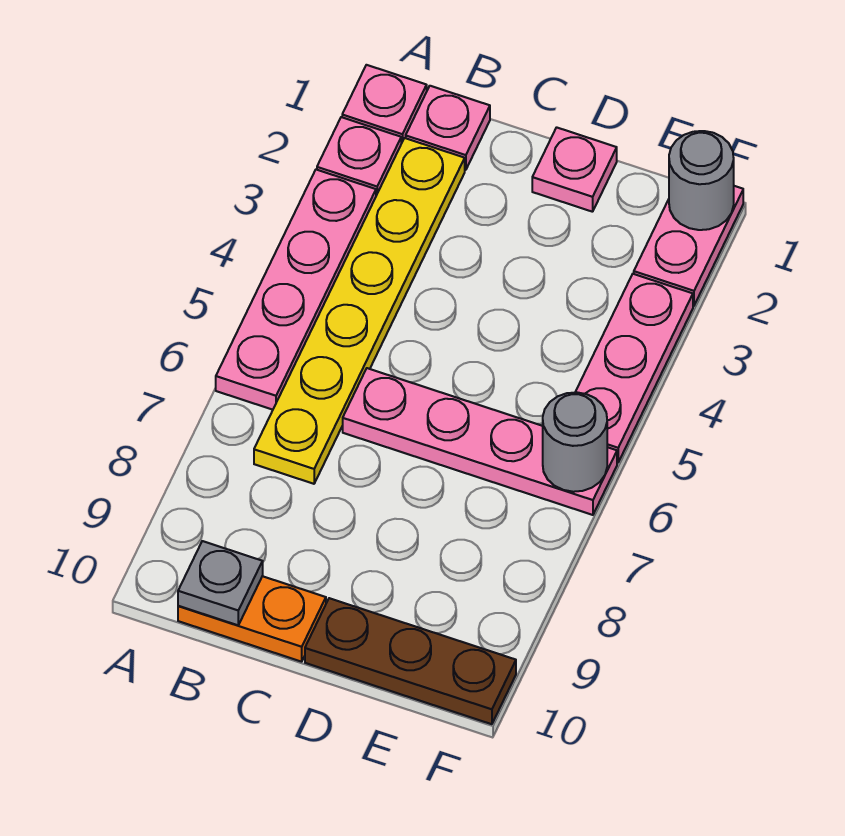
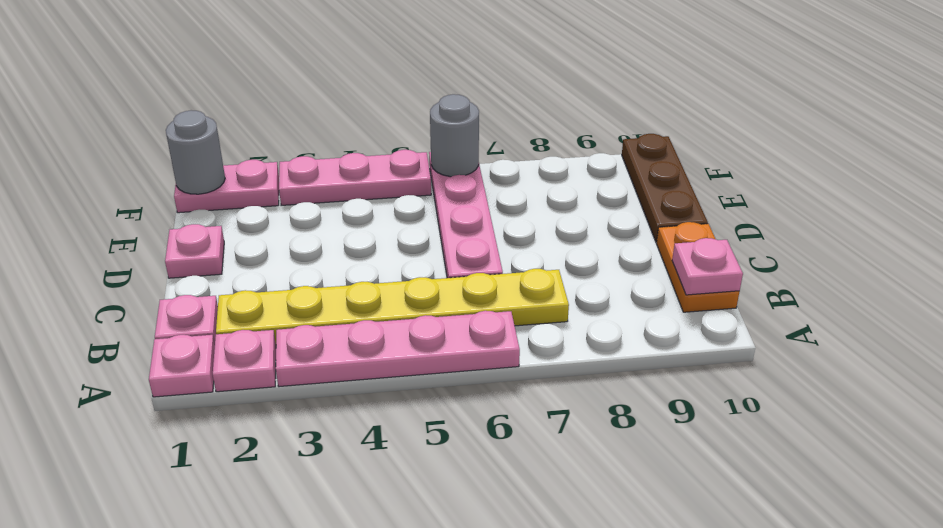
grey 1x1 plate [178,541,263,625] -> pink 1x1 plate [672,238,743,295]

